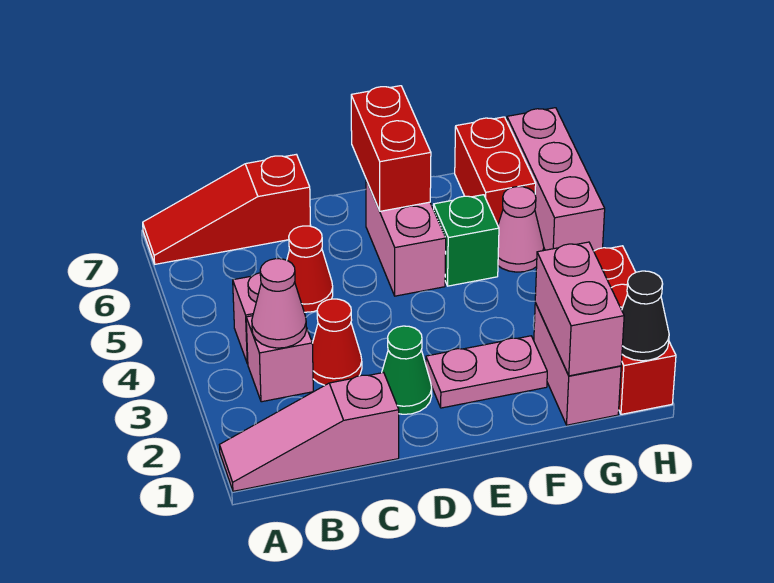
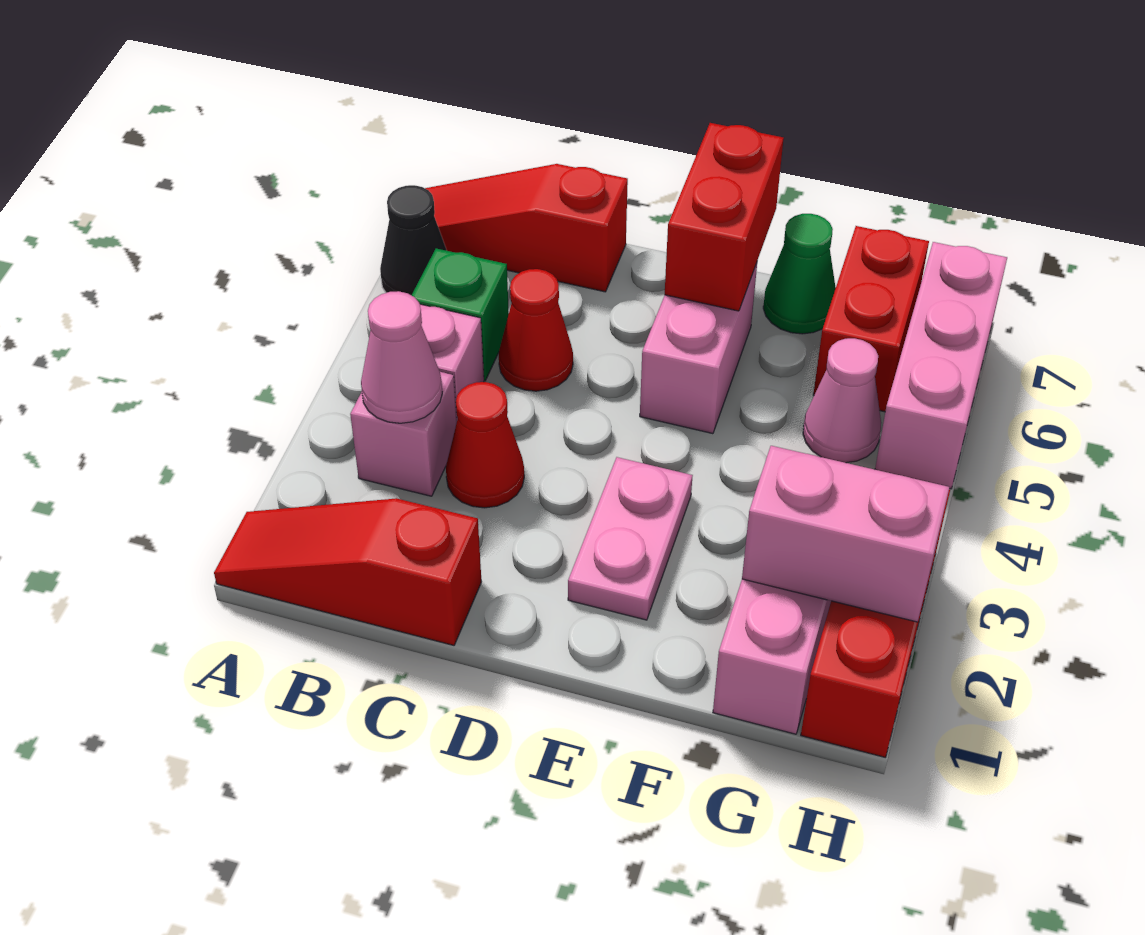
pink 1x3 slope [220,373,399,491] -> red 1x3 slope [214,498,482,645]
green 1x1 cone [382,326,432,414] -> green 1x1 cone moved to [763,214,836,334]
pink 1x2 plate [426,336,547,408] -> pink 1x2 plate turned to [568,457,693,620]
green 1x1 brick [434,195,499,286] -> green 1x1 brick moved to [412,248,509,381]
pink 1x2 brick [535,242,624,376] -> pink 1x2 brick turned to [742,446,949,622]
black 1x1 cone [622,271,669,361] -> black 1x1 cone moved to [380,185,447,295]

